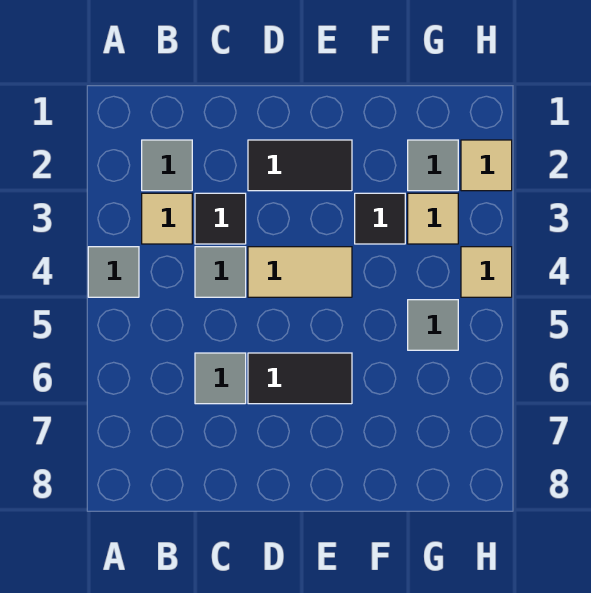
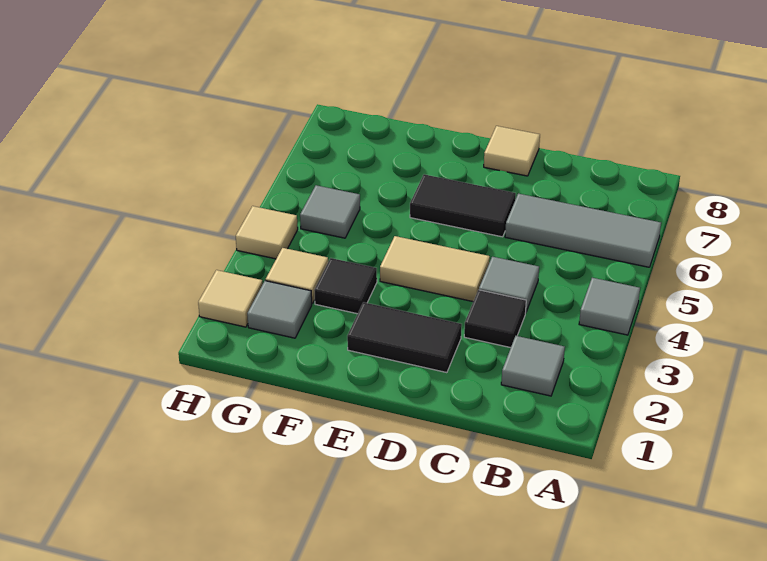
tan 1x1 tile [142,193,192,244] -> tan 1x1 tile moved to [484,126,540,176]
grey 1x1 tile [195,353,246,404] -> grey 1x3 tile [505,194,661,267]

